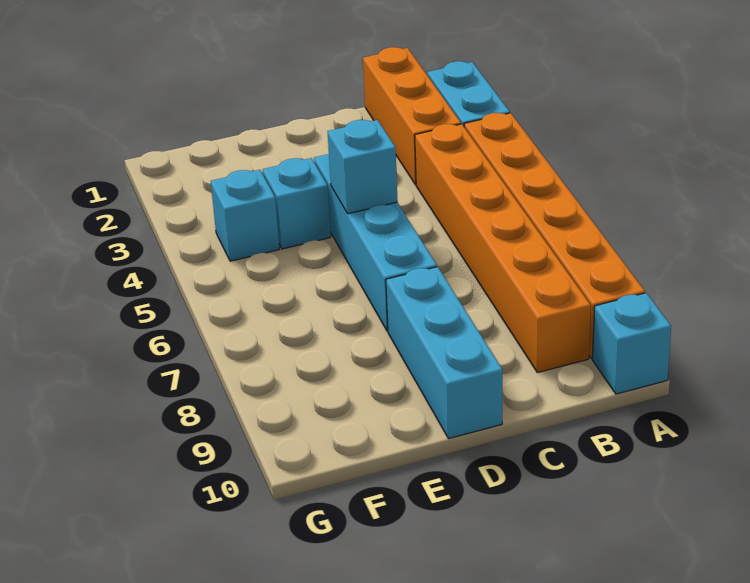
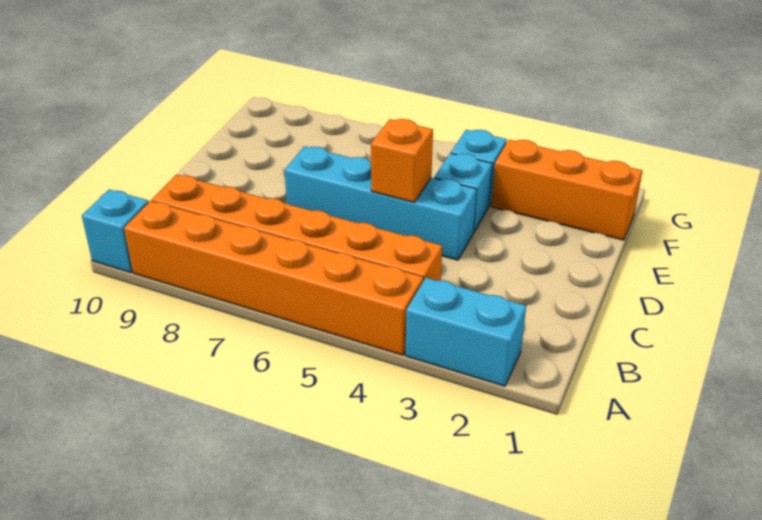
orange 1x3 brick [363,47,461,185] -> orange 1x3 brick moved to [491,140,642,240]
cyan 1x1 brick [328,120,398,214] -> orange 1x1 brick [371,119,433,202]
cyan 1x3 brick [386,267,502,439] -> none

